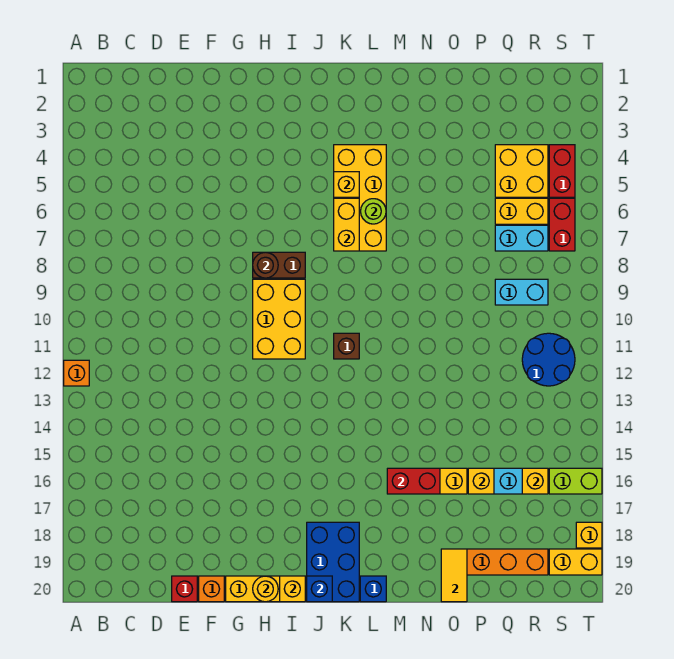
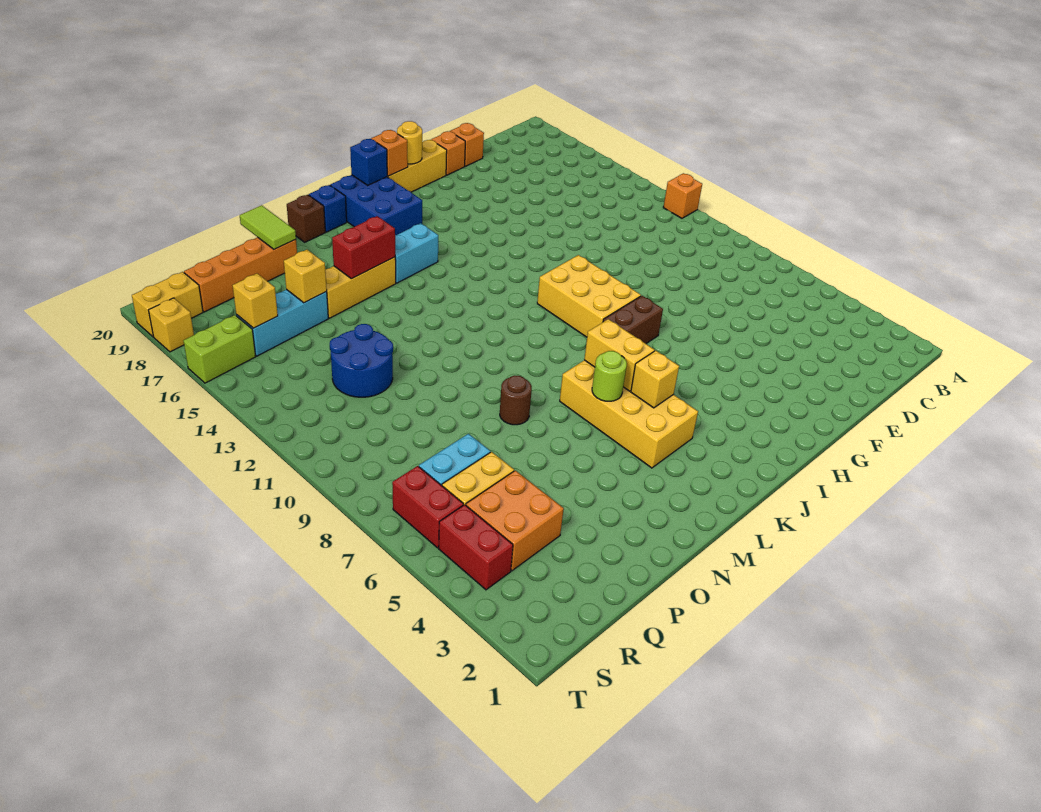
red 1x1 brick [172,576,197,602] -> orange 1x1 brick [450,123,484,166]
brown 1x1 round brick [253,252,278,278] -> brown 1x1 round brick moved to [500,375,532,425]
yellow 1x1 brick [280,576,305,602] -> orange 1x1 brick [371,130,408,176]
brown 1x1 brick [334,333,359,359] -> brown 1x1 brick moved to [287,195,325,242]
yellow 1x2 tile [441,549,467,602] -> lime 1x2 tile [240,205,296,249]
yellow 2x2 brick [495,145,548,197] -> orange 2x2 brick [466,470,564,571]
cyan 1x2 brick [495,279,548,305] -> cyan 1x2 brick moved to [395,223,438,283]
blue 2x2 round brick [522,333,575,386] -> blue 2x2 round brick moved to [330,324,393,397]

